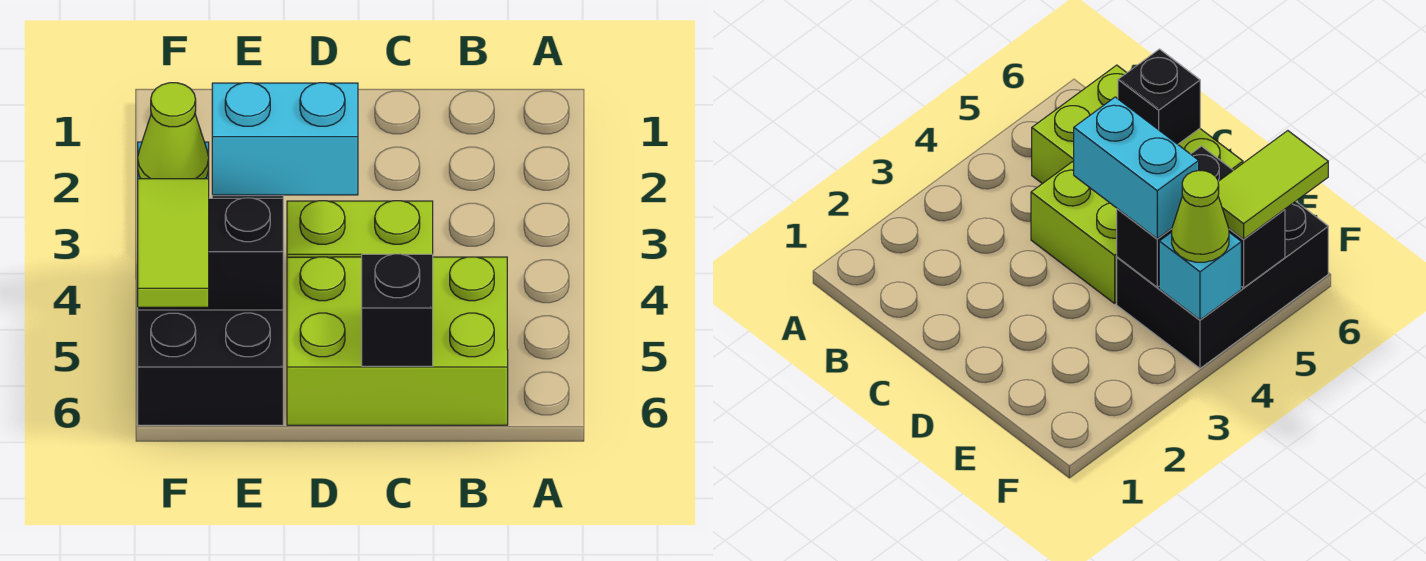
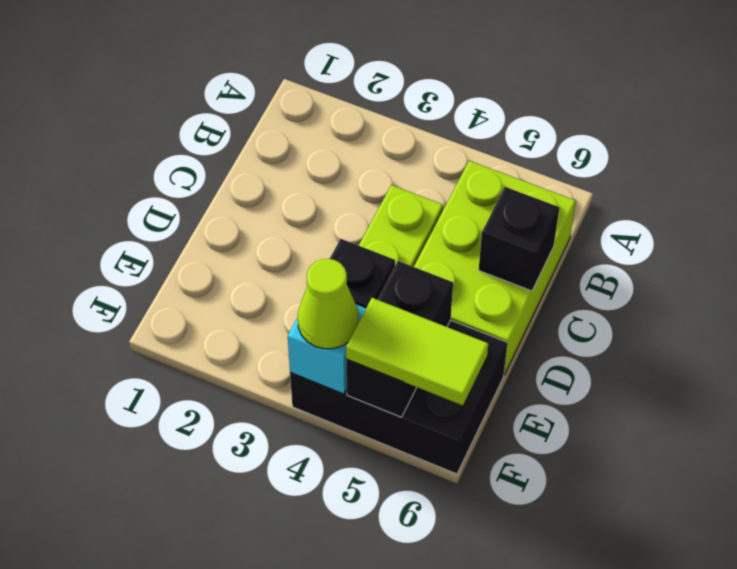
cyan 1x2 brick [212,83,358,195] -> none

